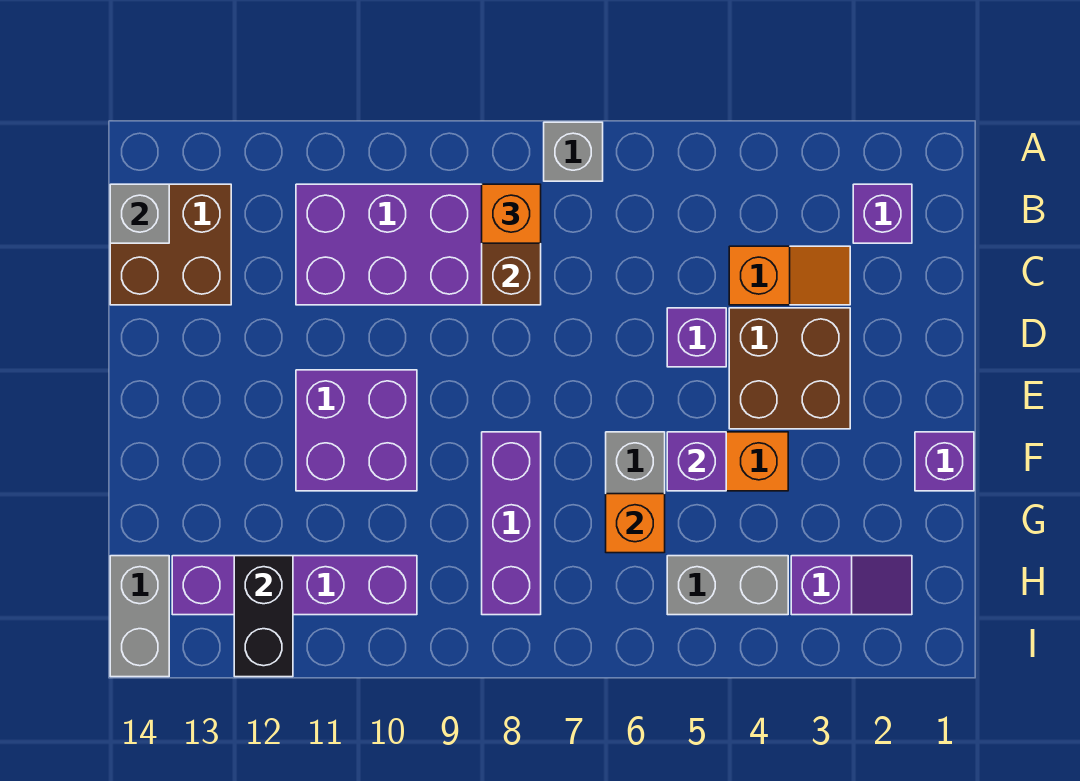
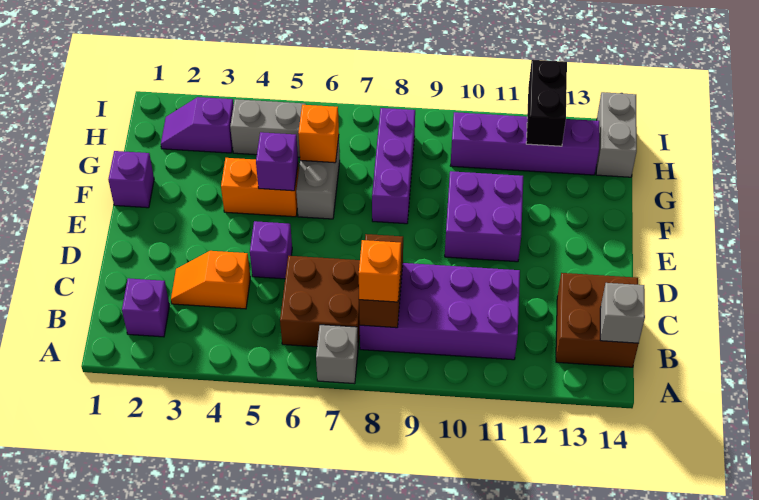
brown 2x2 brick [729,308,850,429] -> brown 2x2 brick moved to [280,256,360,347]

